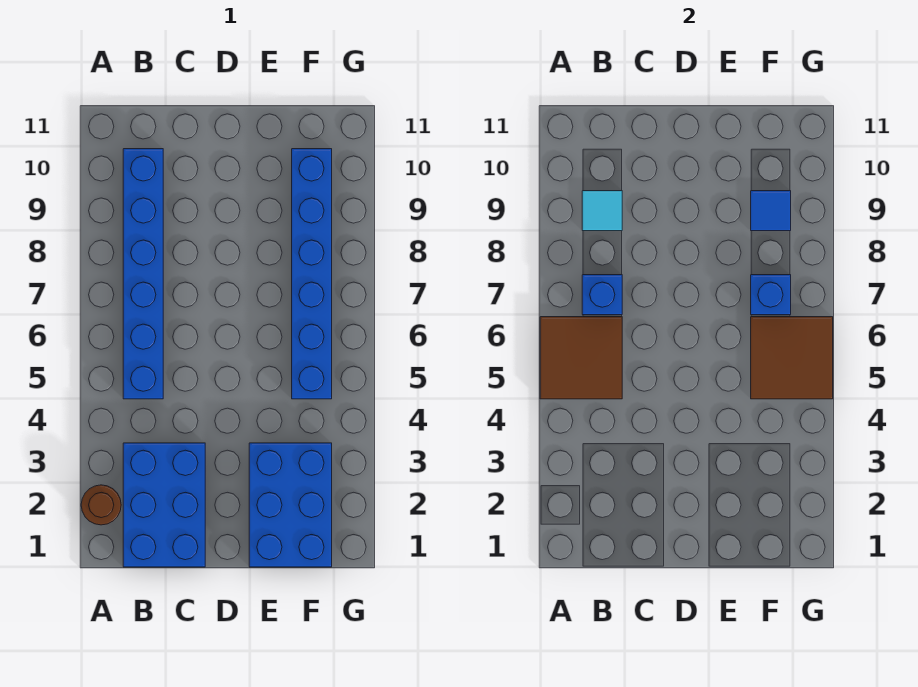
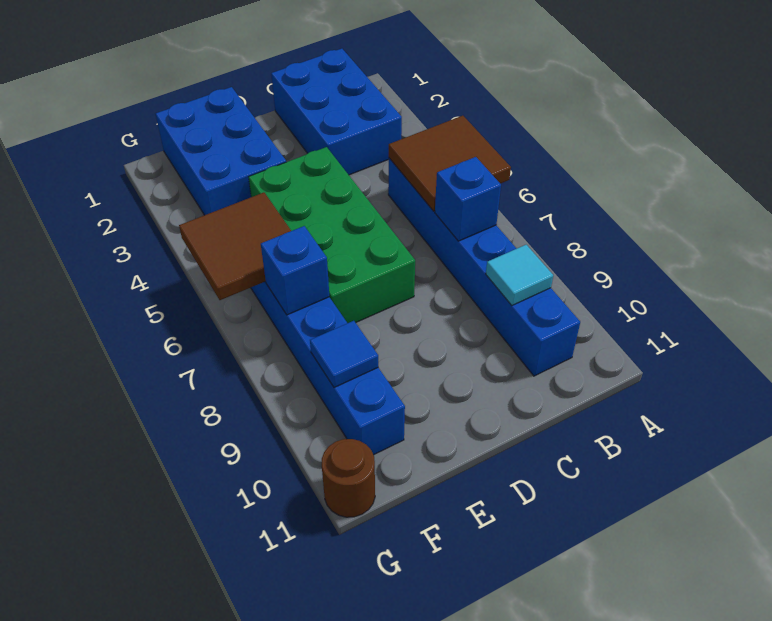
brown 1x1 round brick [81,485,121,525] -> brown 1x1 round brick moved to [322,439,375,517]
none -> green 2x4 brick [249,147,415,323]

